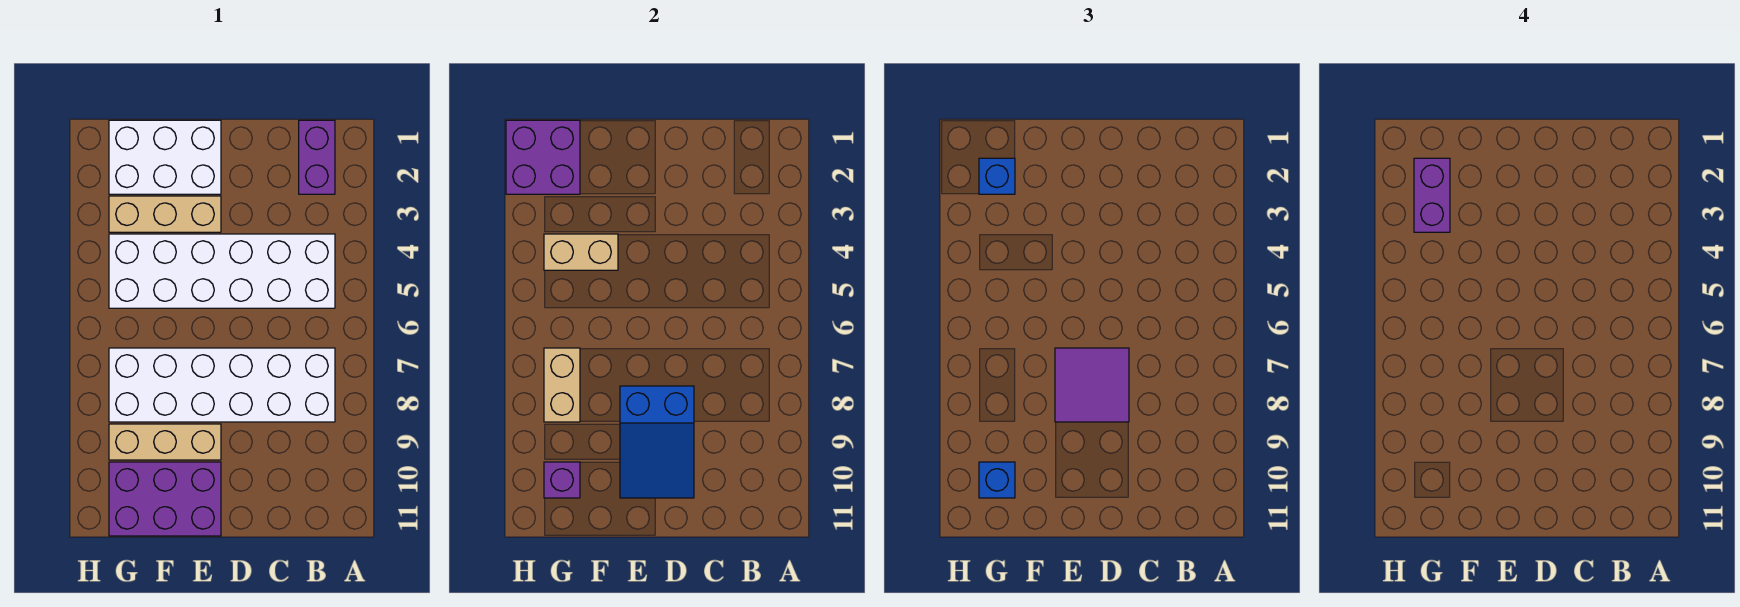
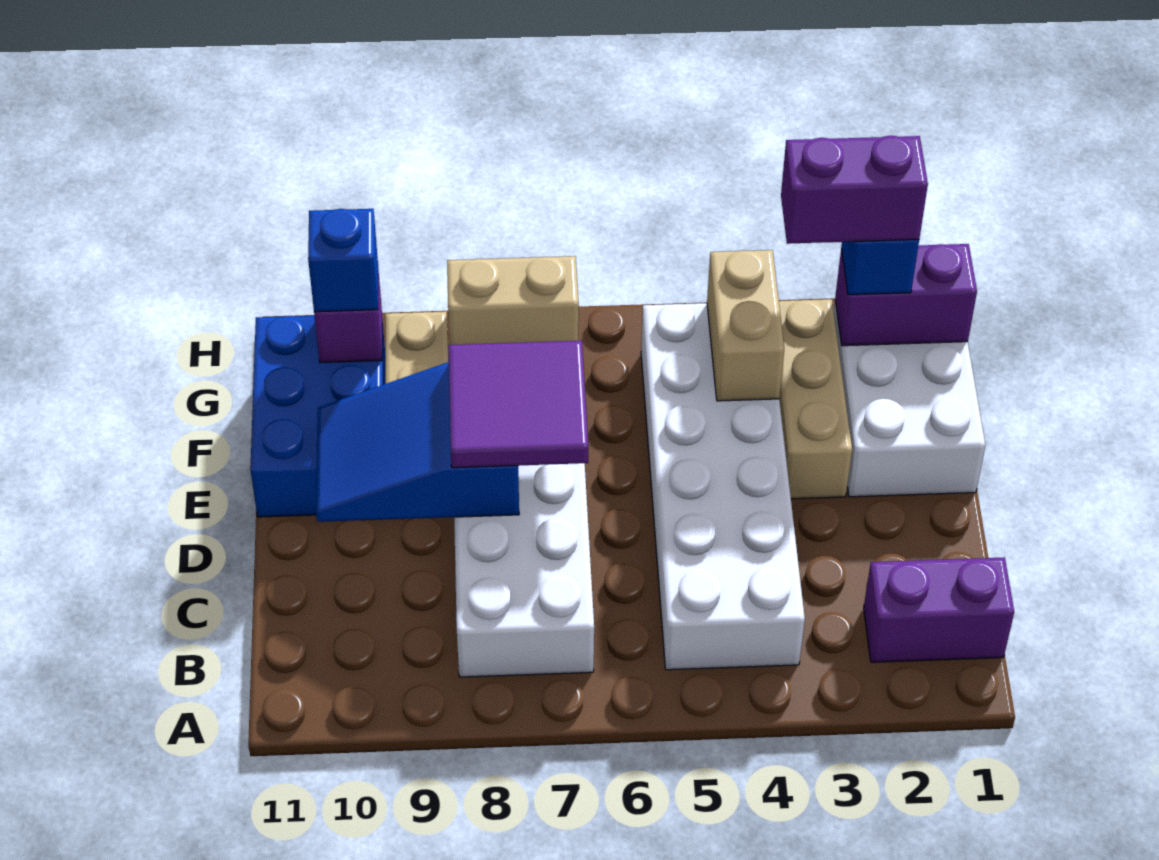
purple 2x3 brick [109,462,221,536] -> blue 2x3 brick [250,316,385,517]
purple 2x2 brick [506,120,580,194] -> purple 1x2 brick [835,244,977,346]

